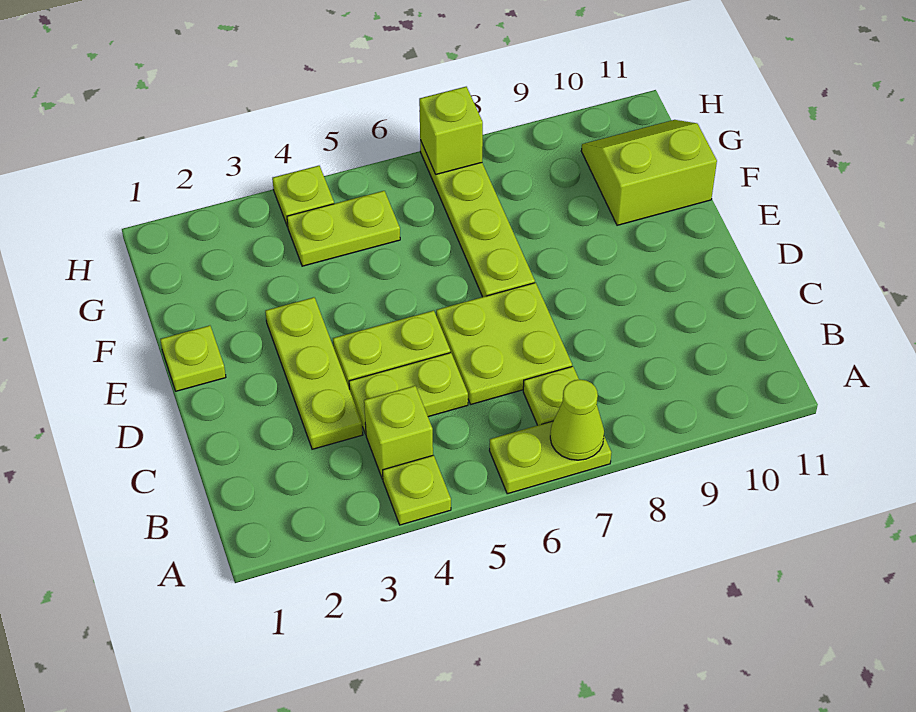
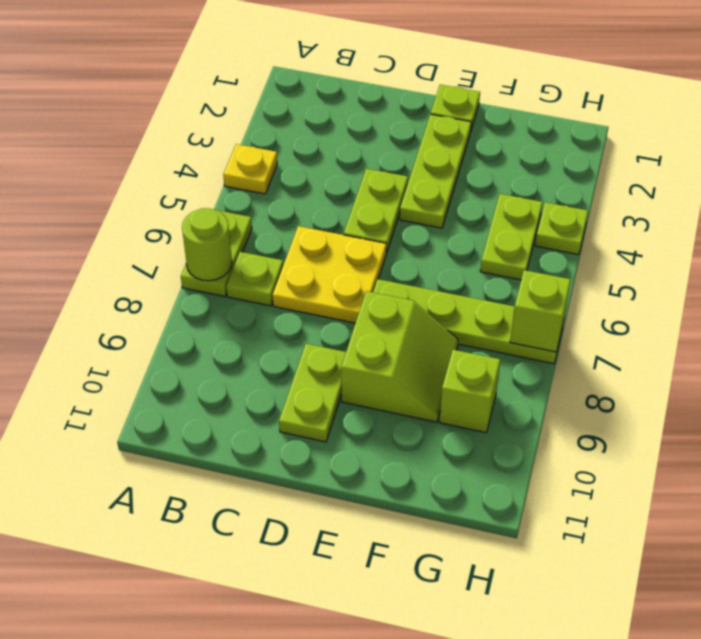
lime 1x1 plate [383,455,451,525] -> yellow 1x1 plate [223,144,277,194]
lime 1x1 cone [550,379,604,460] -> lime 1x1 round brick [182,208,232,281]
lime 1x1 brick [364,386,433,479] -> lime 1x1 brick moved to [439,350,500,433]
lime 1x3 plate [265,297,363,449] -> lime 1x3 plate turned to [400,114,471,228]
lime 1x2 plate [349,353,468,434] -> lime 1x2 plate moved to [279,344,346,442]
lime 2x2 plate [436,283,572,404] -> yellow 2x2 plate [273,226,386,323]
lime 2x2 slope [581,120,717,225] -> lime 2x2 slope moved to [341,291,458,422]

